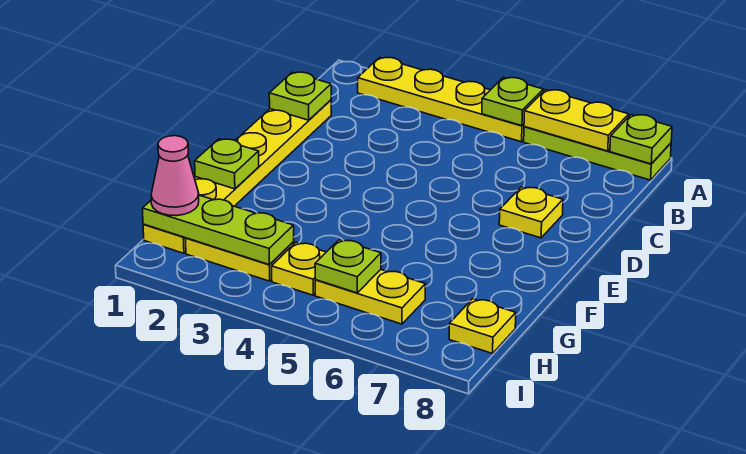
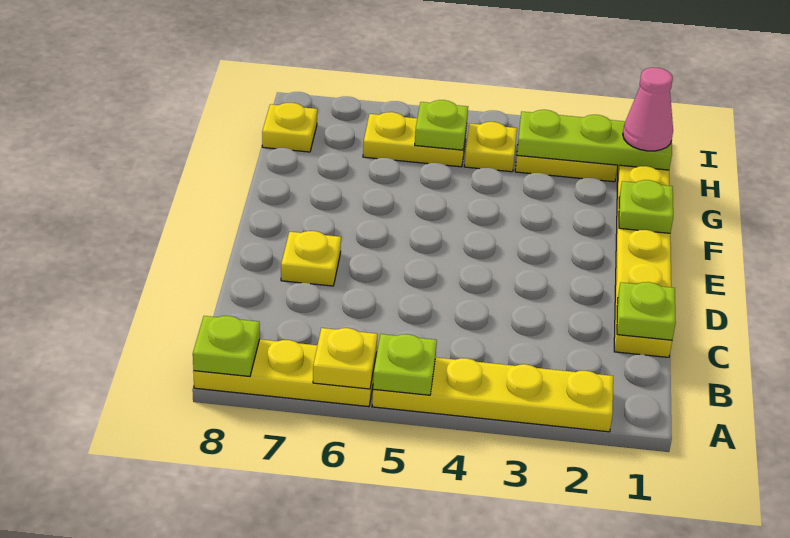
lime 1x3 plate [524,127,671,180] -> yellow 1x3 plate [193,339,377,407]
yellow 1x2 plate [524,90,629,151] -> yellow 1x1 plate [313,328,377,389]

